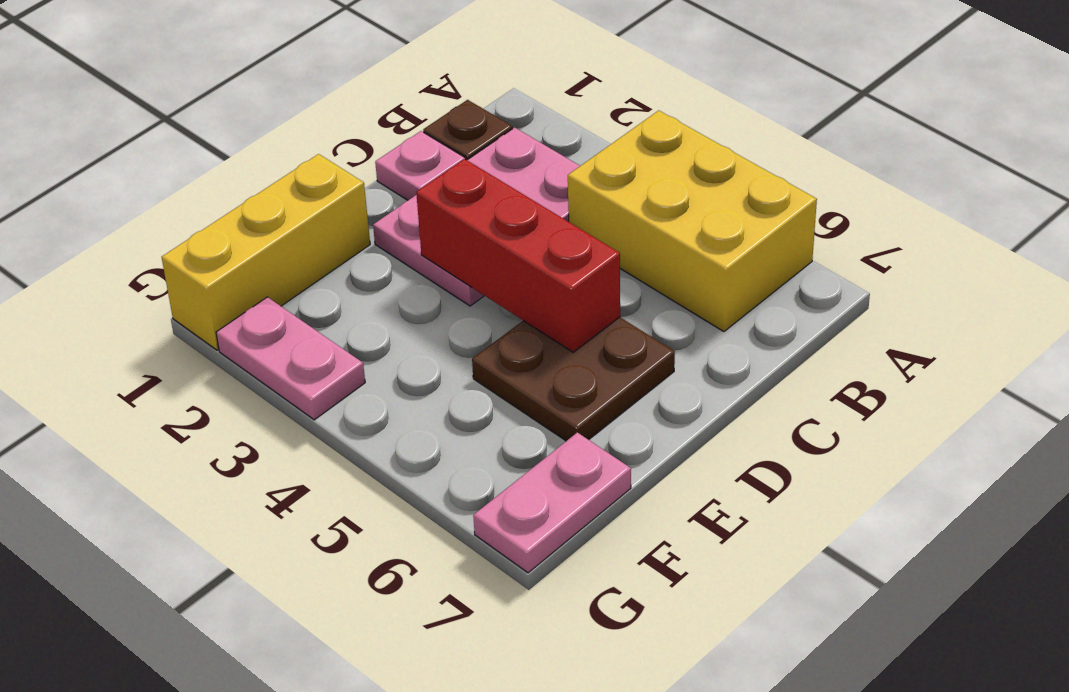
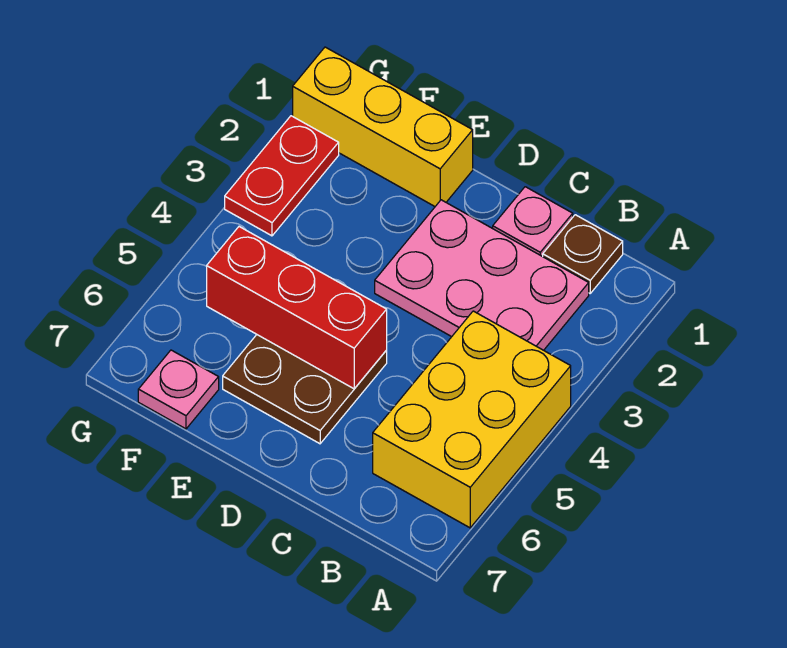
red 1x3 brick [416,159,620,352] -> red 1x3 brick turned to [207,227,387,389]
pink 1x2 plate [473,432,631,573] -> pink 1x1 plate [138,350,219,429]
pink 1x2 plate [216,297,365,420] -> red 1x2 plate [225,116,339,236]

